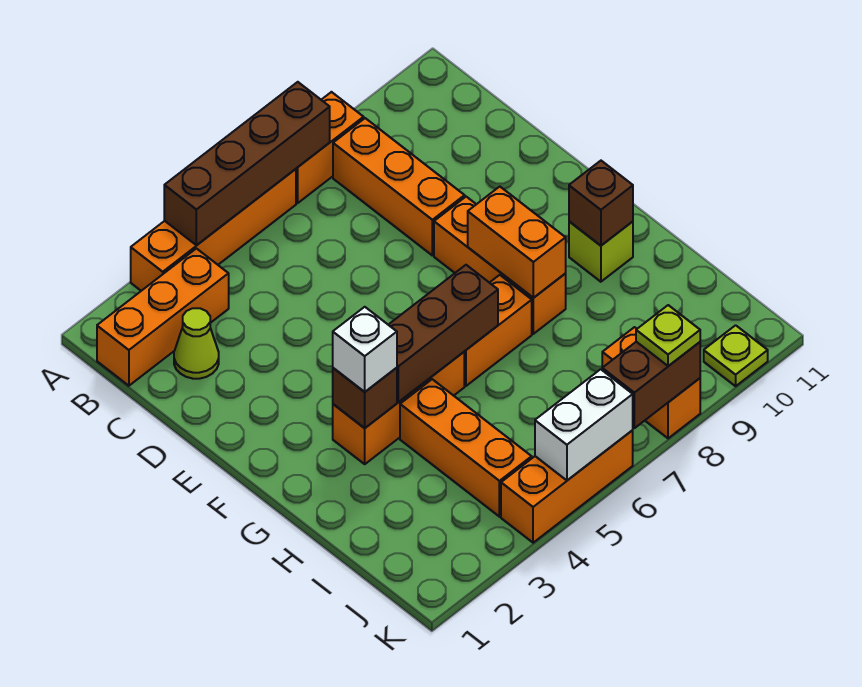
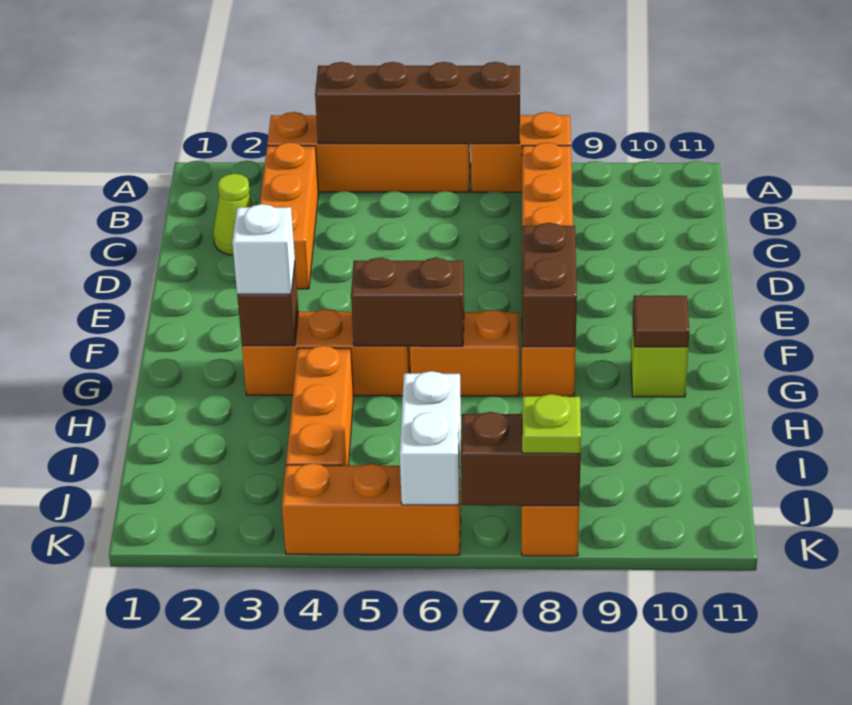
orange 1x3 brick [97,249,229,386] -> orange 1x3 brick turned to [260,142,318,289]
orange 1x2 brick [468,187,566,298] -> brown 1x2 brick [522,223,577,347]
brown 1x3 brick [389,265,498,402] -> brown 1x2 brick [351,258,464,346]
brown 1x1 brick [569,161,633,245] -> brown 1x1 tile [633,296,689,347]
white 1x2 brick [535,369,633,480] -> white 1x2 brick turned to [400,371,461,505]
lime 1x1 plate [704,325,768,386] -> none

